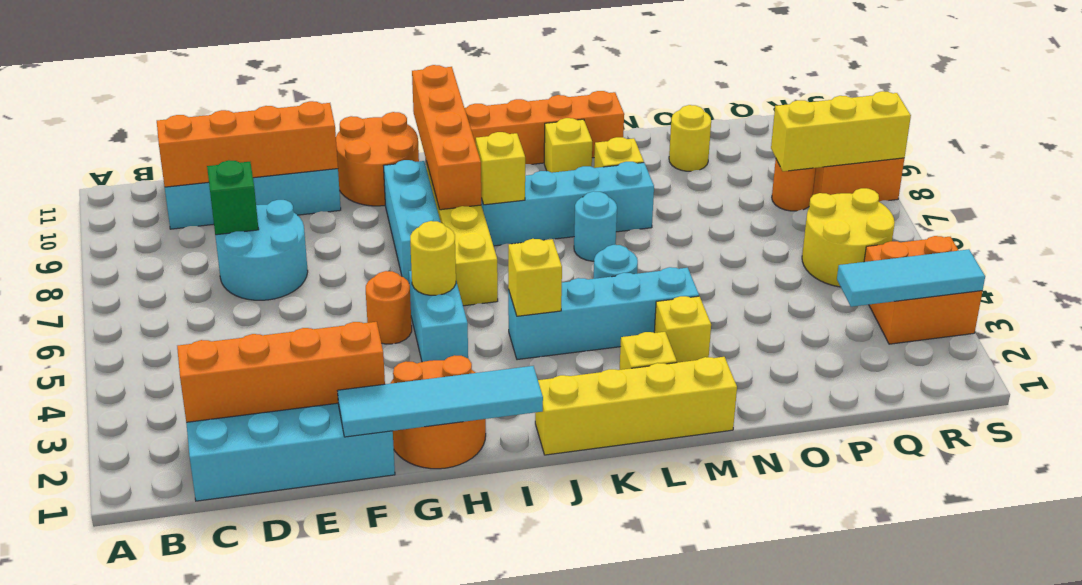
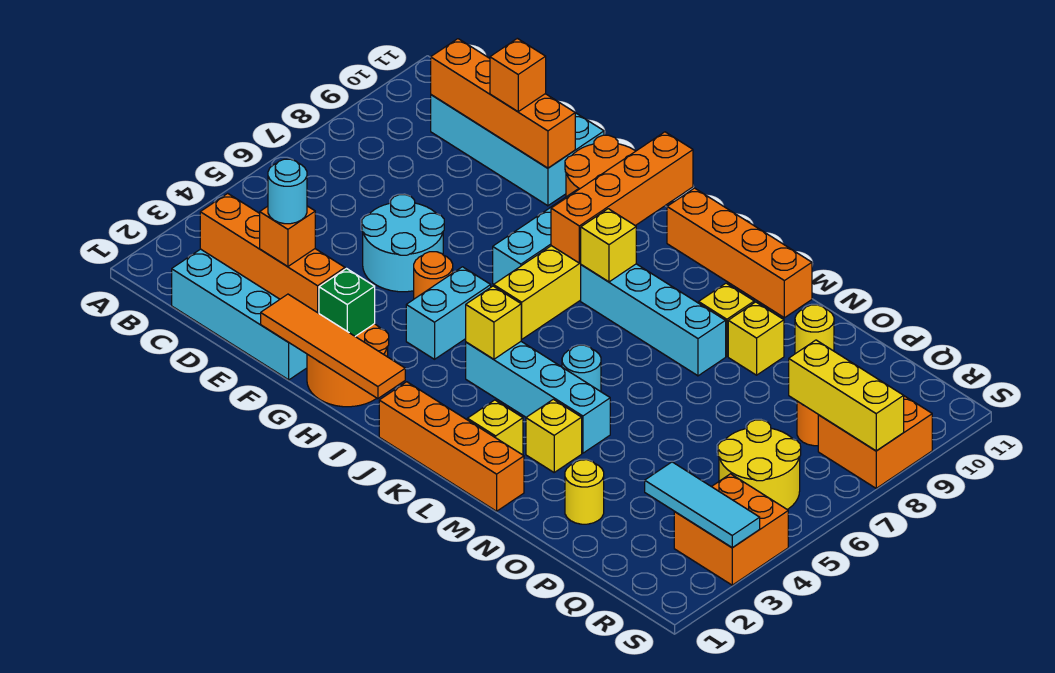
cyan 2x2 round brick [215,200,308,300] -> cyan 2x2 round brick moved to [362,195,444,292]
green 1x1 brick [207,160,259,235] -> green 1x1 brick moved to [319,269,375,336]
none -> orange 1x1 brick [260,206,315,266]
none -> orange 1x1 brick [490,38,546,112]
cyan 1x4 tile [338,366,543,437] -> orange 1x4 tile [261,294,405,399]
yellow 1x1 round brick [410,221,456,295] -> yellow 1x1 round brick moved to [565,460,604,524]
yellow 1x4 brick [535,357,737,455] -> orange 1x4 brick [379,382,524,511]
cyan 1x1 round brick [574,191,617,261] -> cyan 1x1 round brick moved to [268,159,307,224]
yellow 1x1 brick [544,118,592,173] -> yellow 1x1 brick moved to [728,302,784,375]

